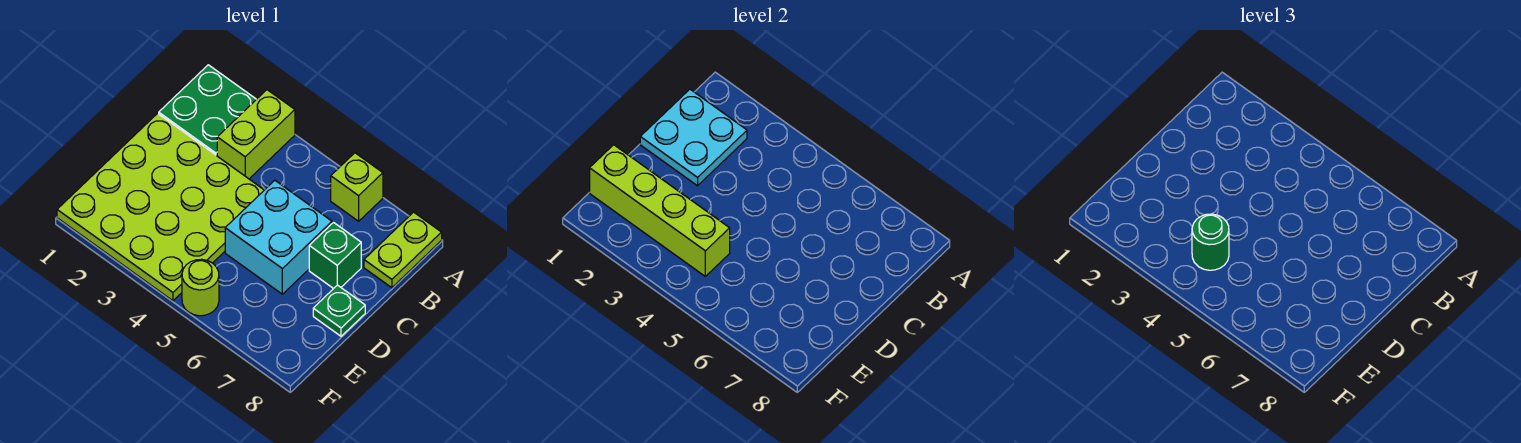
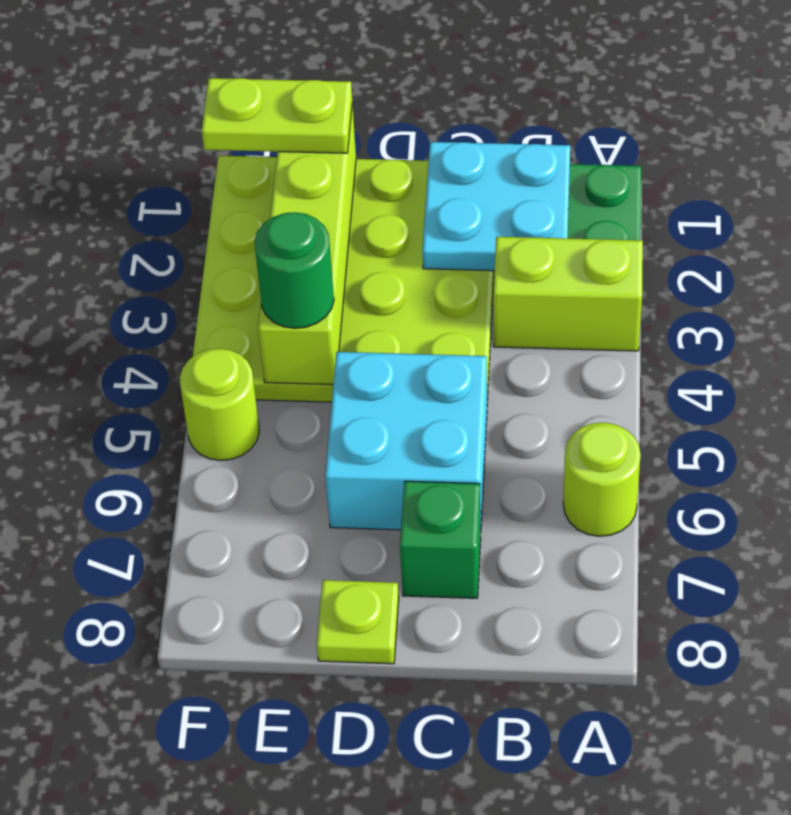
lime 1x1 brick [331,153,383,221] -> lime 1x1 round brick [563,422,641,536]
lime 1x2 plate [364,212,442,288] -> lime 1x2 plate moved to [202,78,352,153]
green 1x1 plate [313,285,365,336] -> lime 1x1 plate [317,580,399,664]

